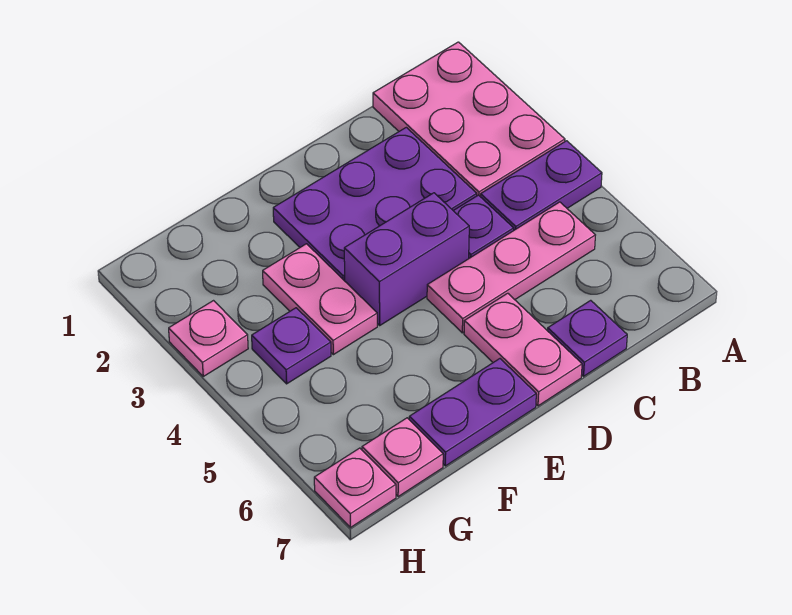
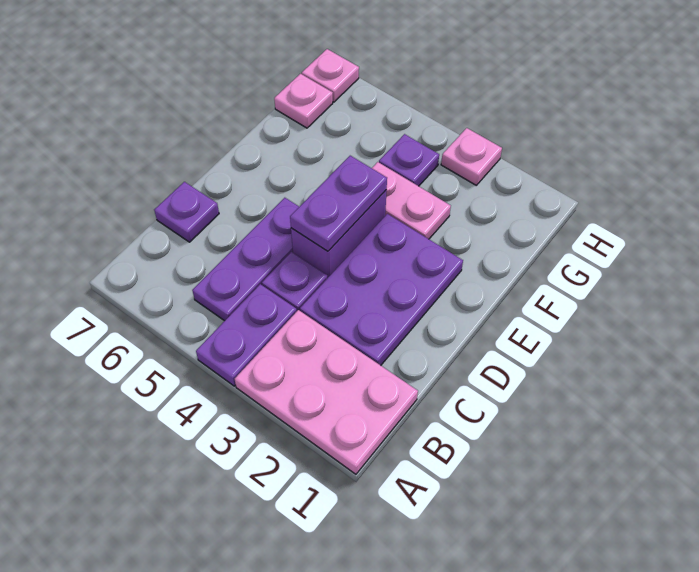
pink 1x3 plate [427,202,595,333] -> purple 1x3 plate [192,198,299,321]
pink 1x2 plate [464,293,582,406] -> none
purple 1x2 plate [409,359,536,466] -> purple 1x2 plate moved to [290,156,387,251]

